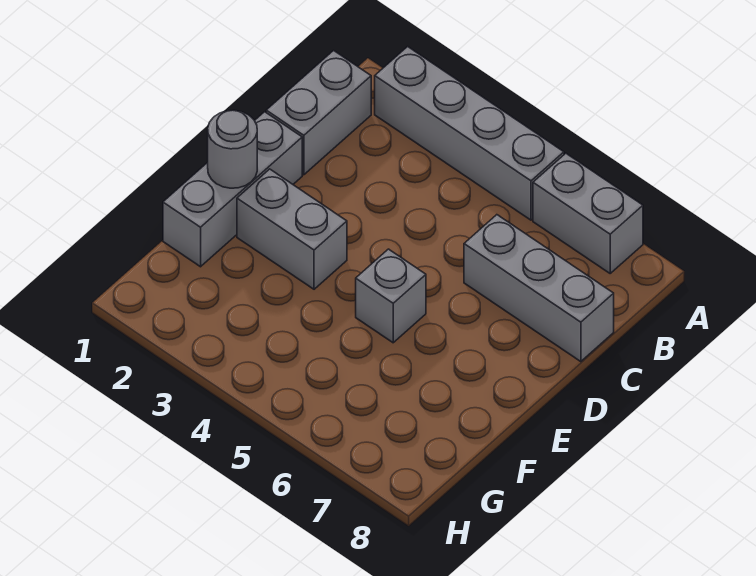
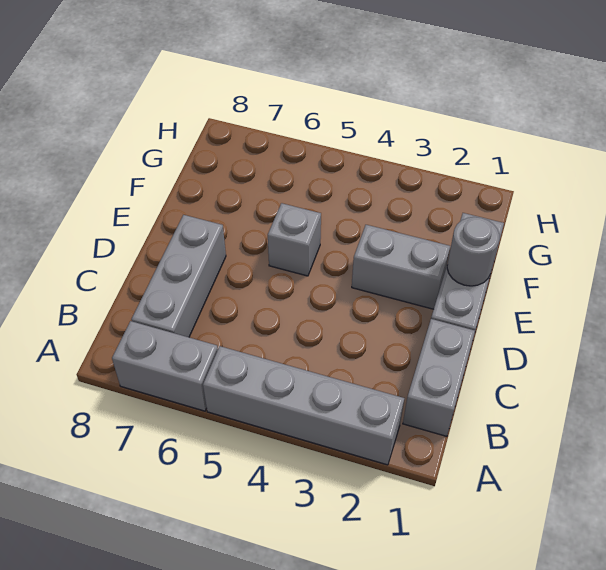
grey 1x3 brick [464,215,614,362] -> grey 1x3 brick turned to [131,215,226,337]

